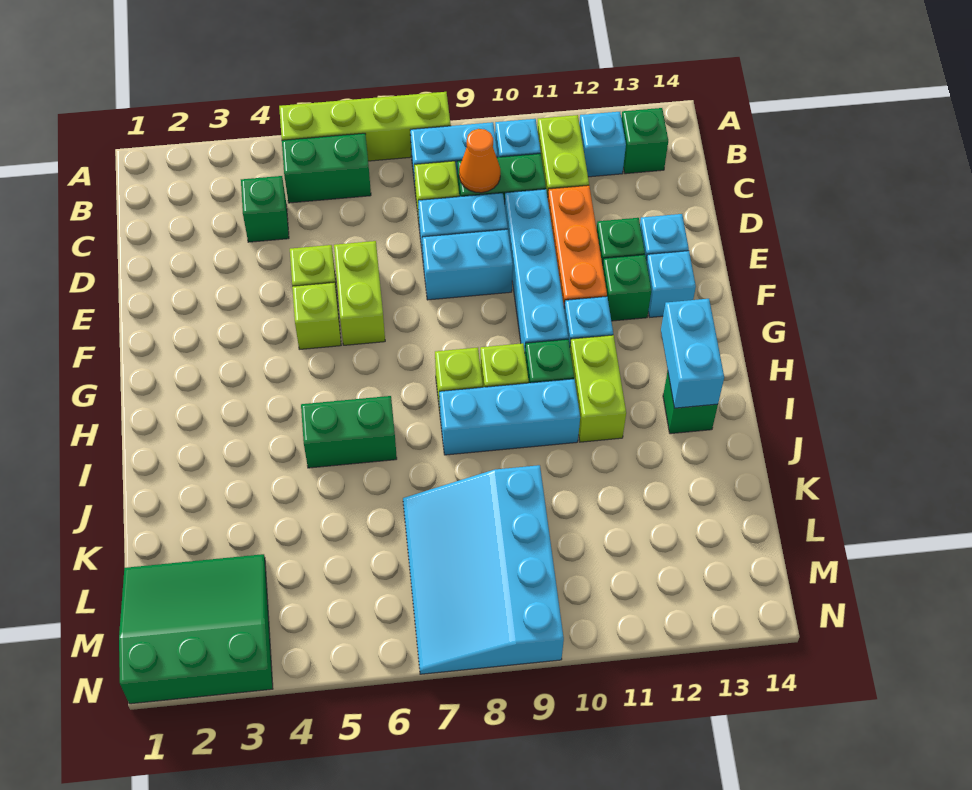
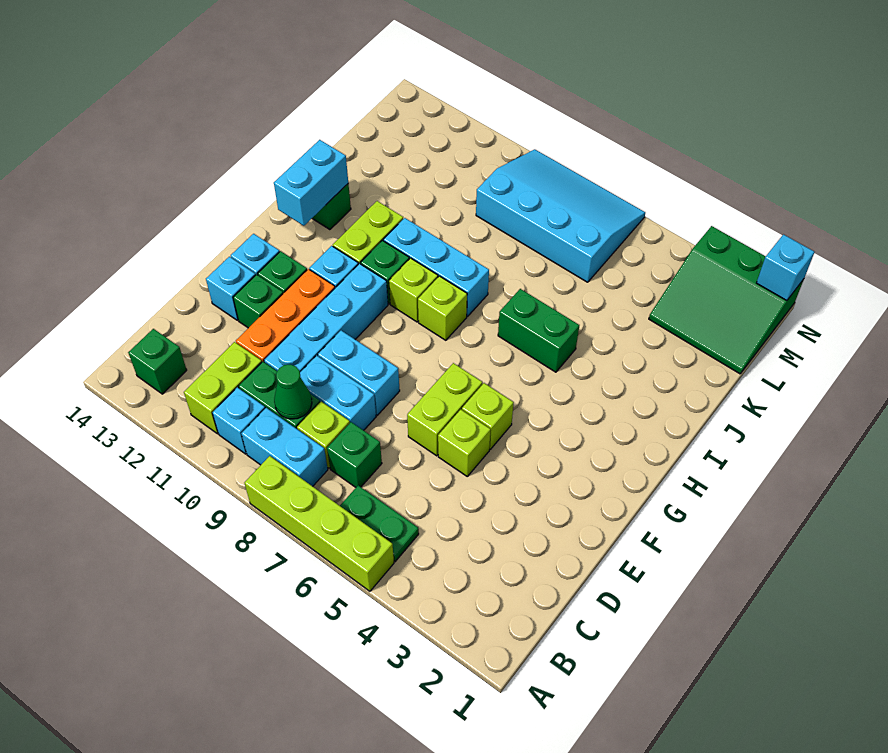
green 1x2 brick [282,133,371,203] -> green 1x2 plate [340,485,419,562]
cyan 1x1 brick [579,112,626,177] -> cyan 1x1 brick moved to [757,235,814,300]
green 1x1 brick [241,176,289,242] -> green 1x1 brick moved to [327,422,382,487]
orange 1x1 cone [459,129,500,193] -> green 1x1 cone [274,365,312,419]
cyan 3x4 slope [403,465,564,674] -> cyan 3x4 slope turned to [476,149,645,282]

